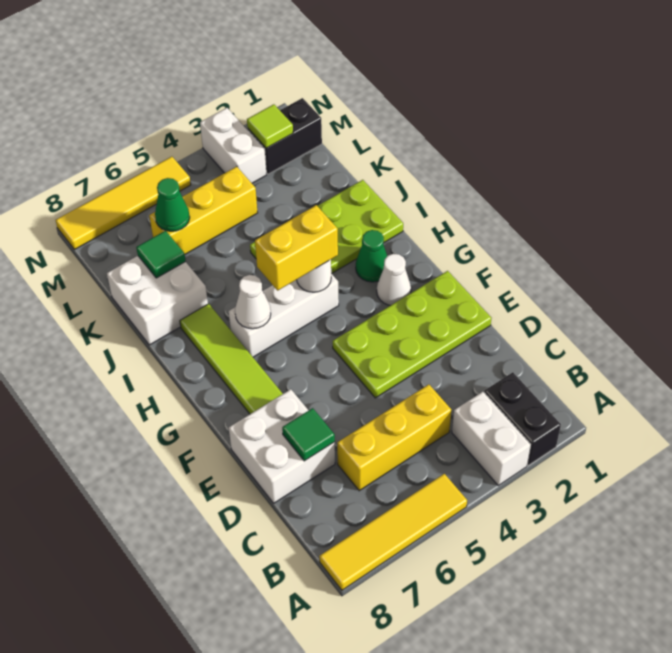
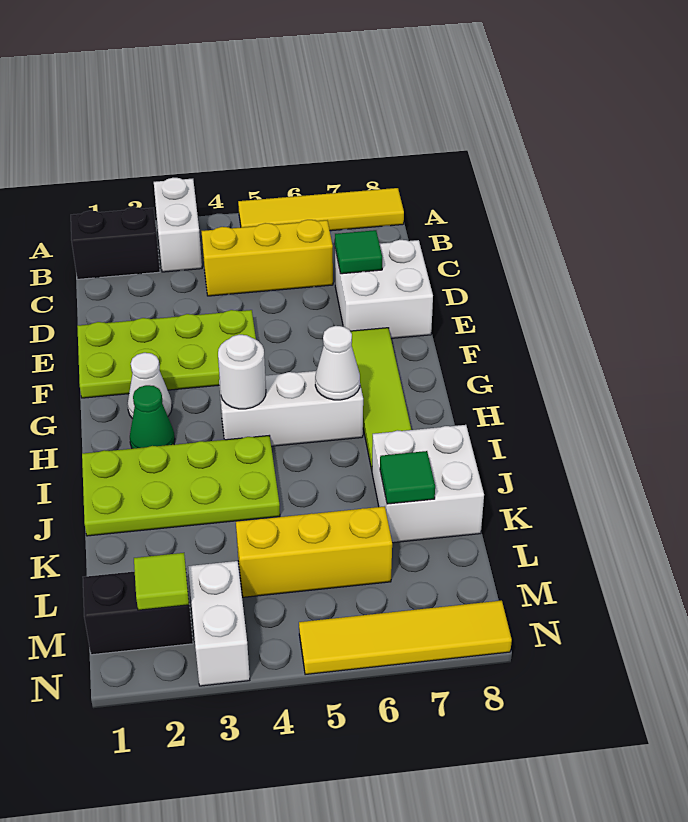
black 1x2 brick [484,372,561,465] -> black 1x2 brick turned to [71,207,160,279]
yellow 1x2 brick [255,205,338,290] -> none
green 1x1 cone [155,178,190,231] -> none

